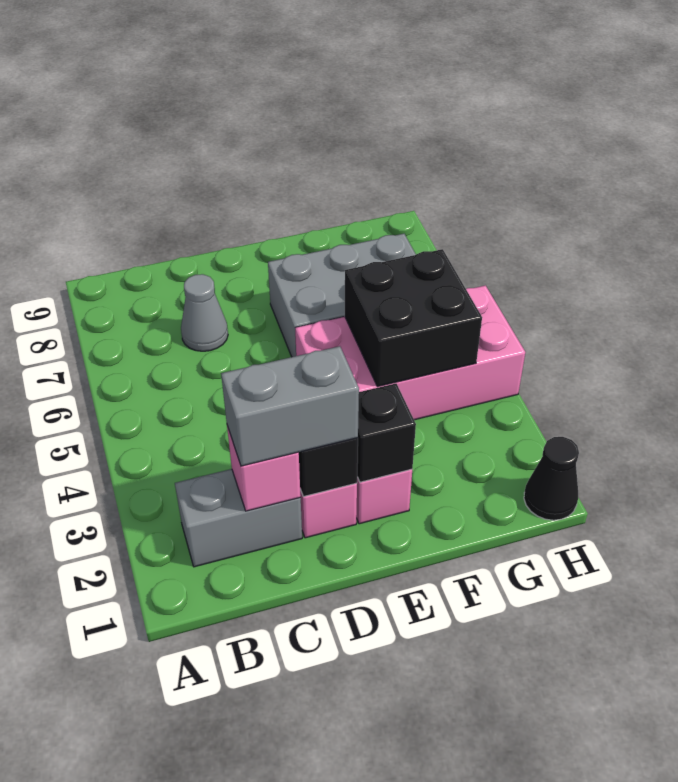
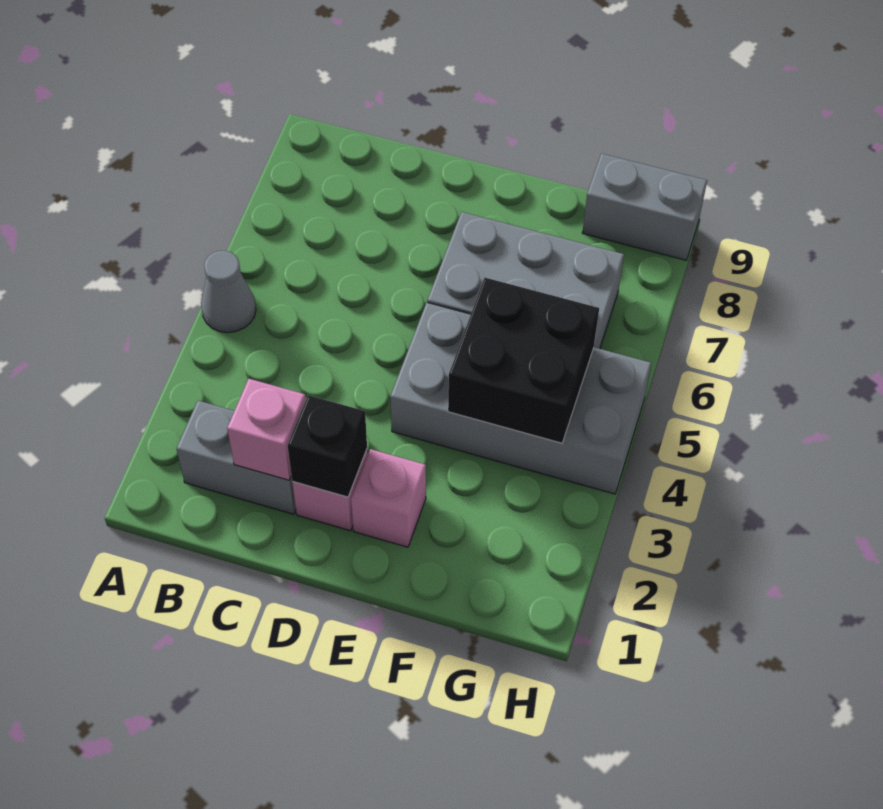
grey 1x2 brick [221,346,359,466] -> grey 1x2 brick moved to [582,153,707,260]
grey 1x1 cone [181,274,228,351] -> grey 1x1 cone moved to [201,251,256,333]
black 1x1 brick [357,383,416,482] -> none
pink 2x4 brick [295,285,525,420] -> grey 2x4 brick [390,303,651,494]
black 1x1 cone [524,437,579,520] -> none

